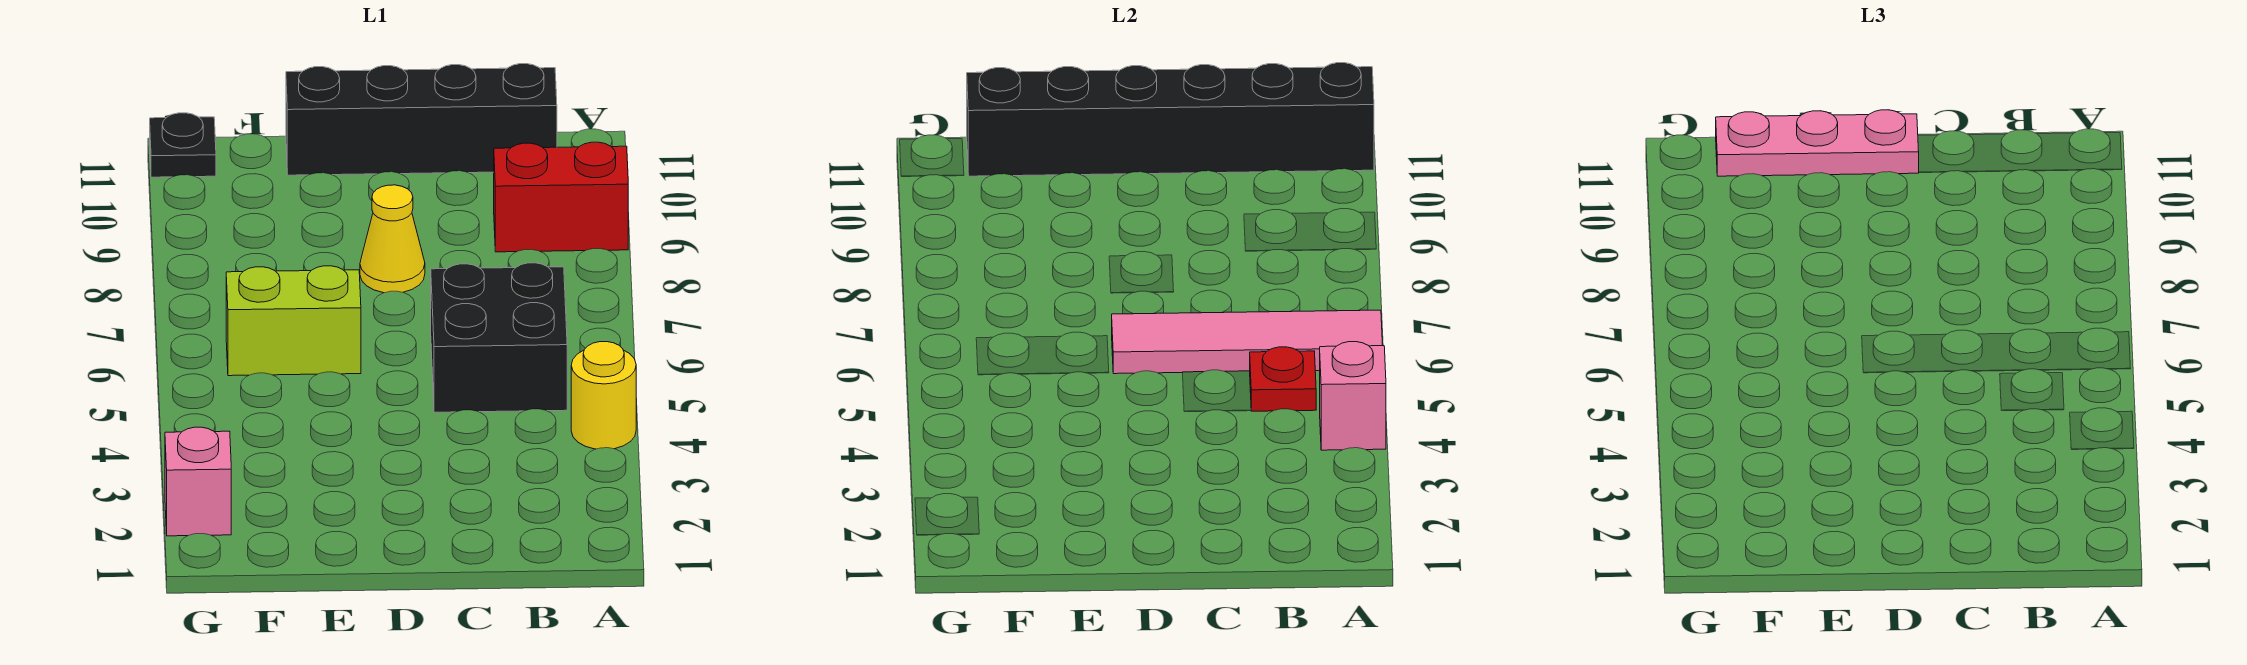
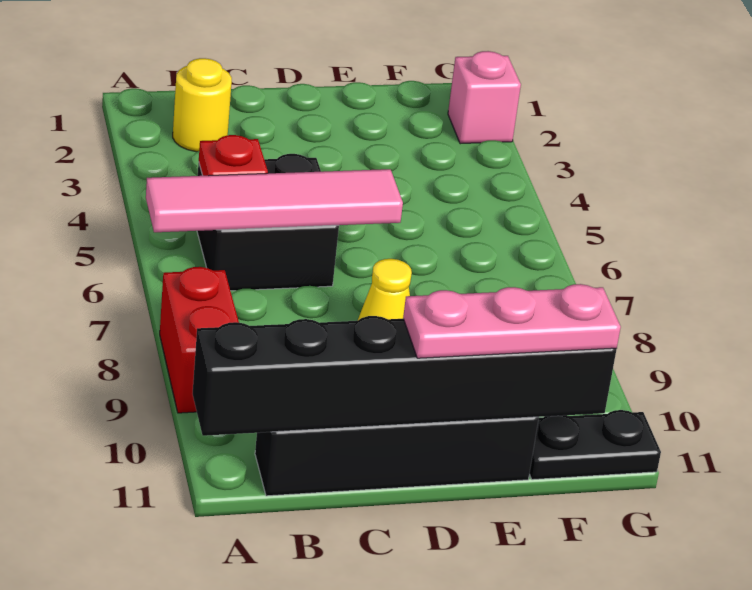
yellow 1x1 round brick [571,342,636,449] -> yellow 1x1 round brick moved to [173,58,232,152]
pink 1x1 brick [1320,342,1386,450] -> none
red 1x2 brick [494,142,628,252] -> red 1x2 brick turned to [160,267,239,413]
lime 1x2 brick [226,266,361,376] -> none
black 1x1 plate [150,113,216,177] -> black 1x2 plate [529,410,661,480]

